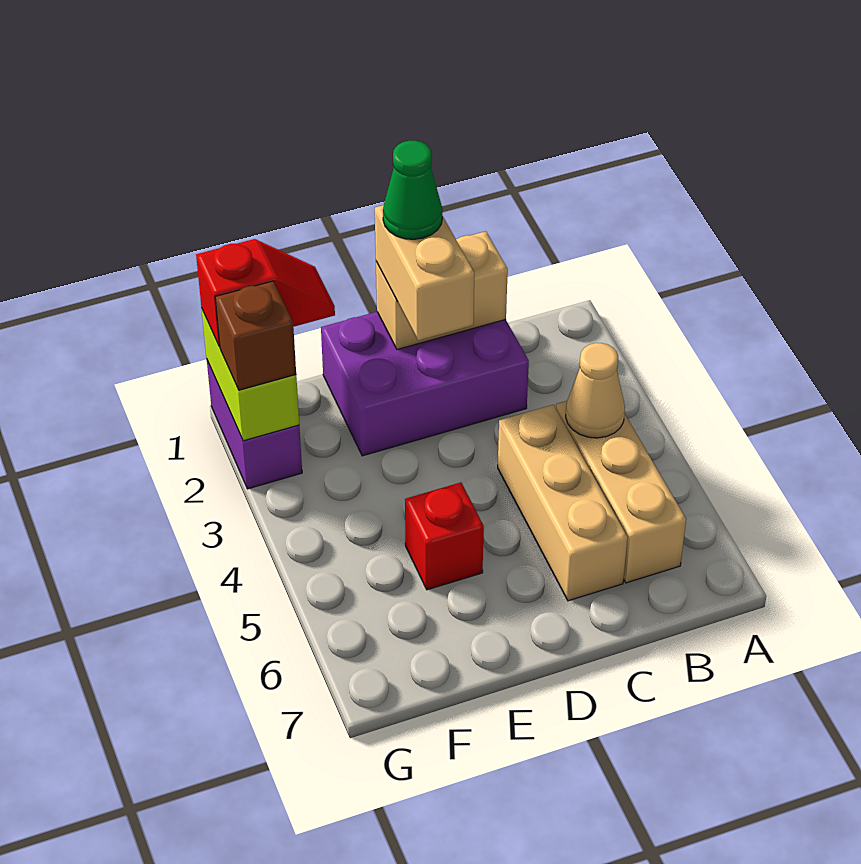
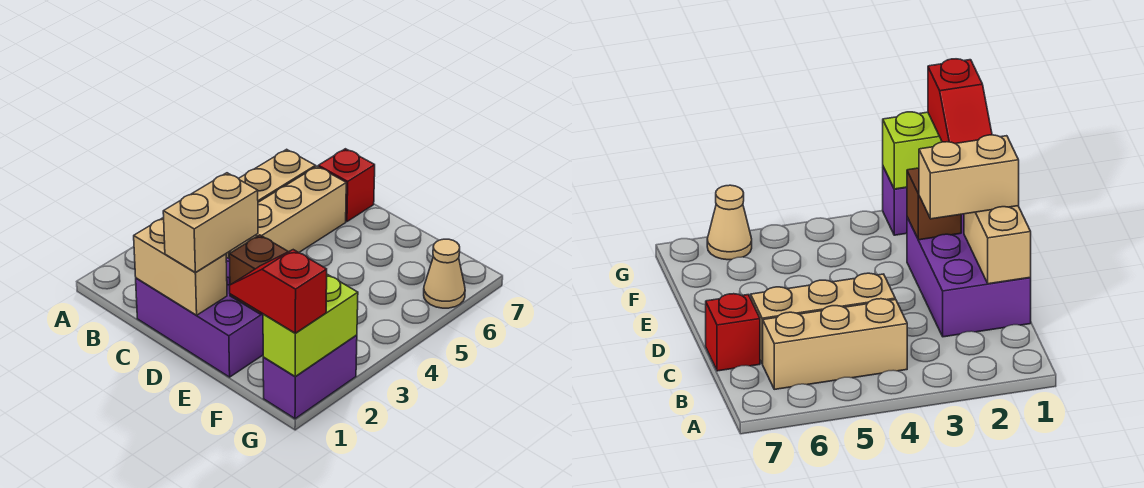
tan 1x1 cone [566,343,625,438] -> tan 1x1 cone moved to [424,239,465,308]
green 1x1 cone [383,141,443,239] -> none
red 1x1 brick [405,482,484,590] -> red 1x1 brick moved to [318,149,375,222]
brown 1x1 brick [215,281,296,390] -> brown 1x1 brick moved to [229,235,288,314]

